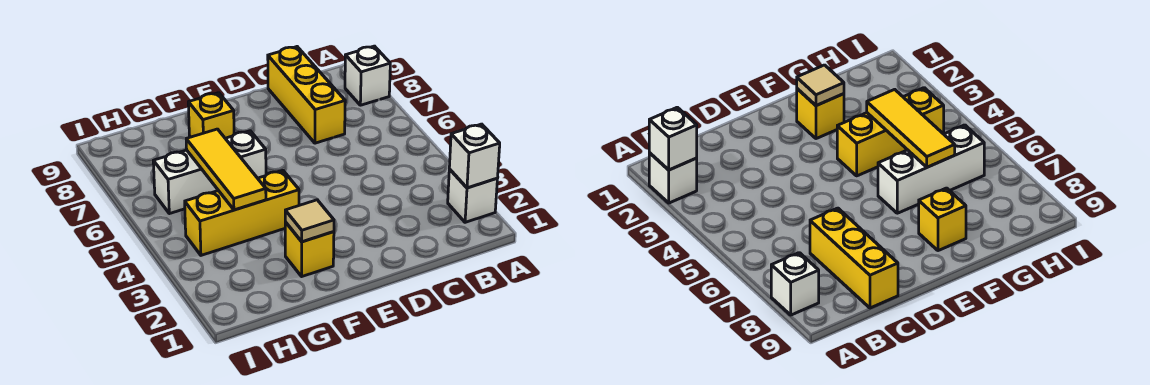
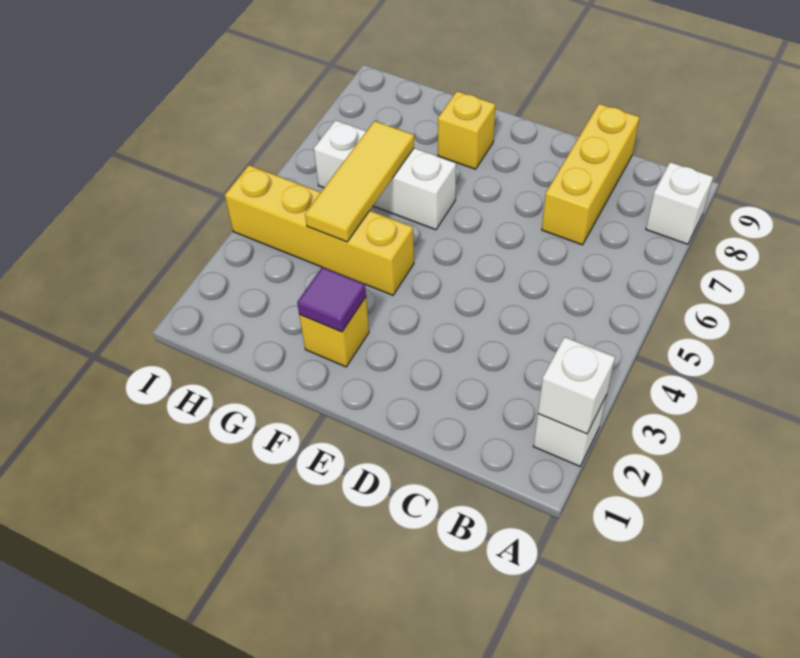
tan 1x1 tile [285,200,334,242] -> purple 1x1 tile [297,267,366,332]
yellow 1x3 brick [185,170,299,255] -> yellow 1x4 brick [225,165,414,295]

